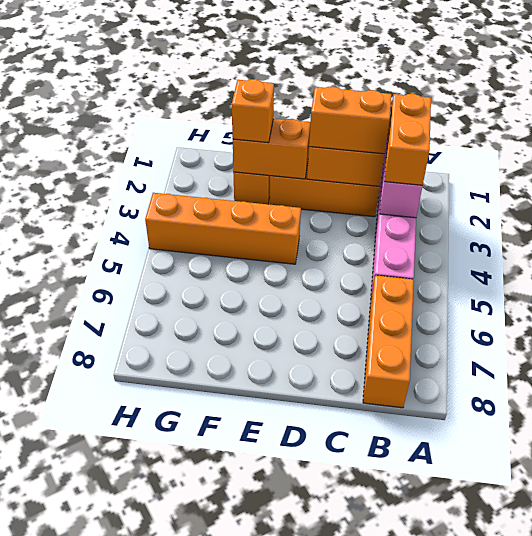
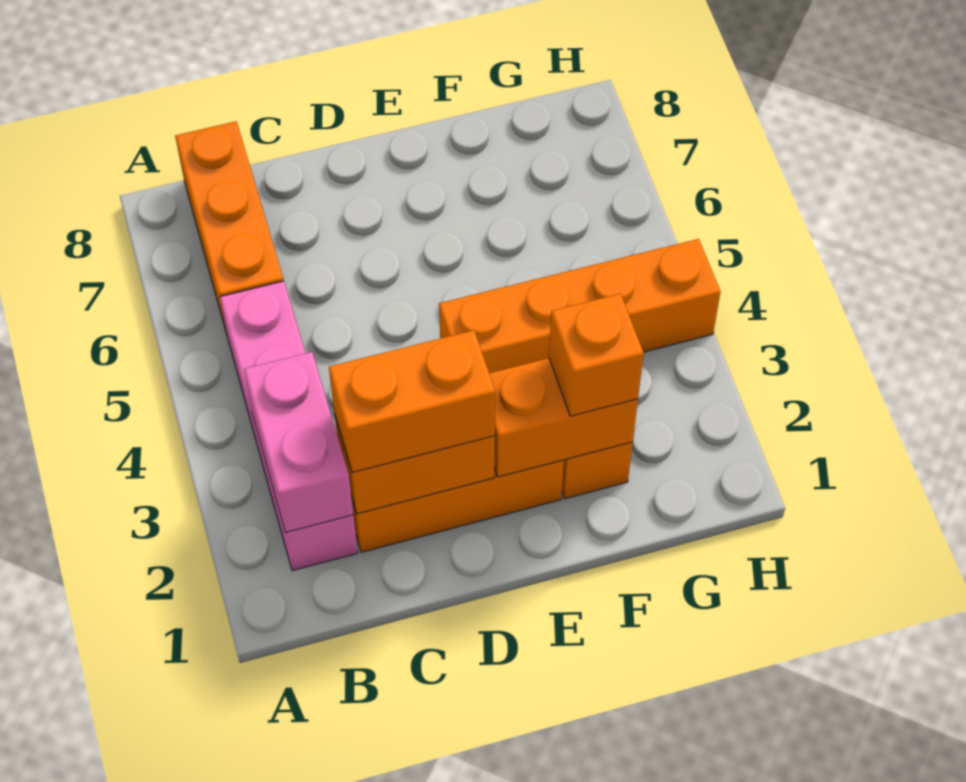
orange 1x2 brick [384,94,431,185] -> none

